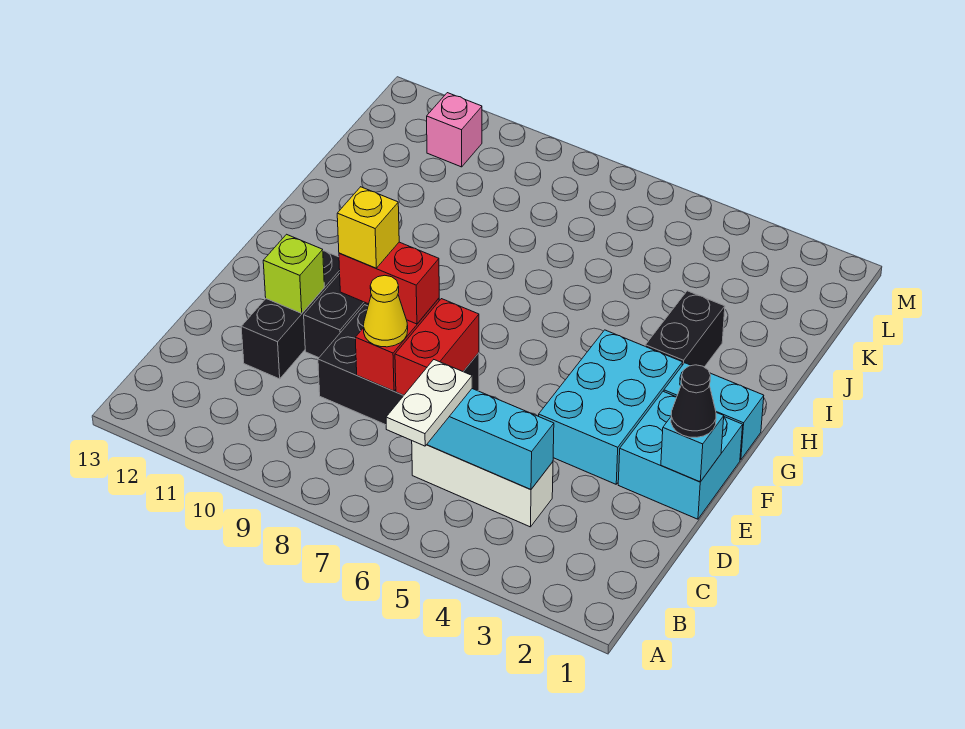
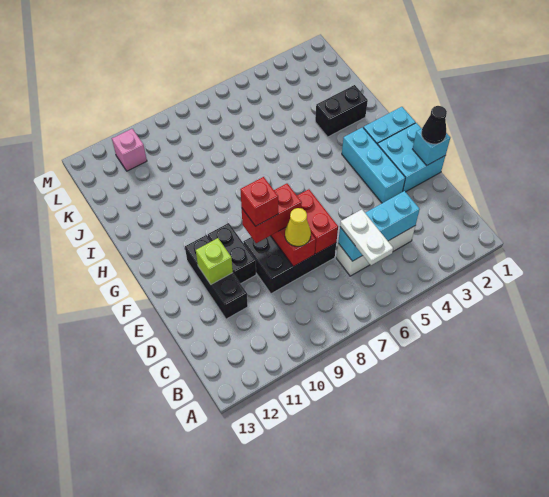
cyan 2x3 brick [539,330,683,484] -> cyan 1x3 brick [342,127,405,203]
yellow 1x1 brick [337,187,399,268] -> red 1x1 brick [240,177,278,226]
black 1x2 brick [645,291,725,367] -> black 1x2 brick turned to [315,85,368,137]

